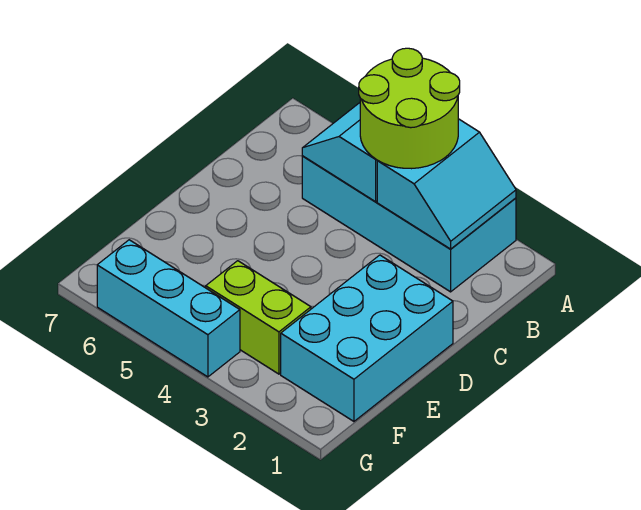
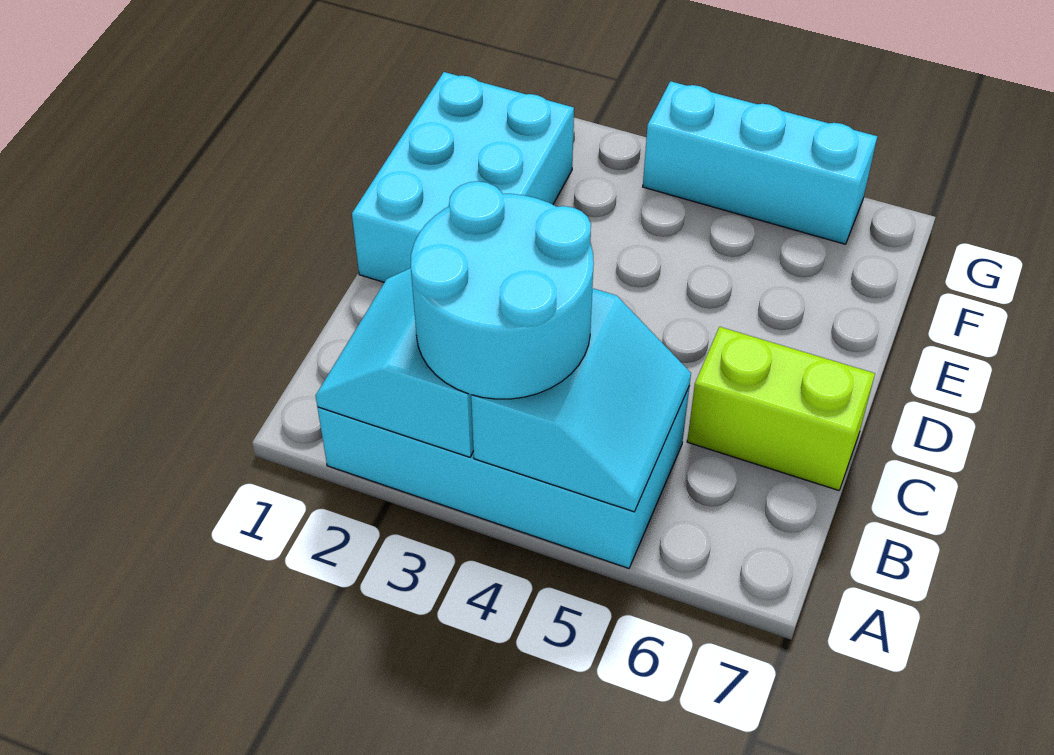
lime 2x2 round brick [359,48,460,169] -> cyan 2x2 round brick [411,181,594,399]
lime 1x2 brick [206,261,311,374] -> lime 1x2 brick moved to [687,327,875,490]

